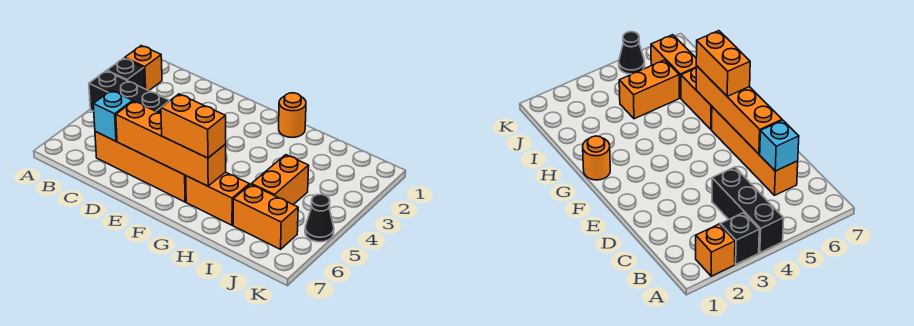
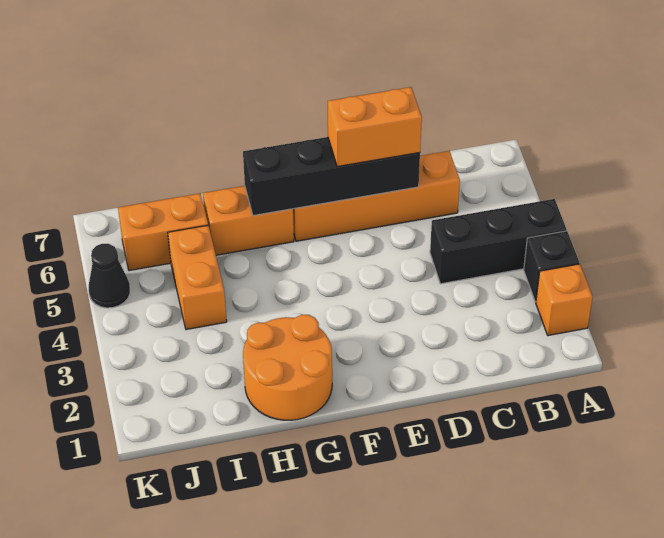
cyan 1x1 brick [93,90,133,141] -> none
orange 1x4 brick [116,101,226,186] -> black 1x4 brick [243,137,420,216]
orange 1x2 brick [161,94,226,158] -> orange 1x2 brick moved to [328,87,422,167]
orange 1x1 round brick [279,93,306,137] -> orange 2x2 round brick [243,315,332,420]

